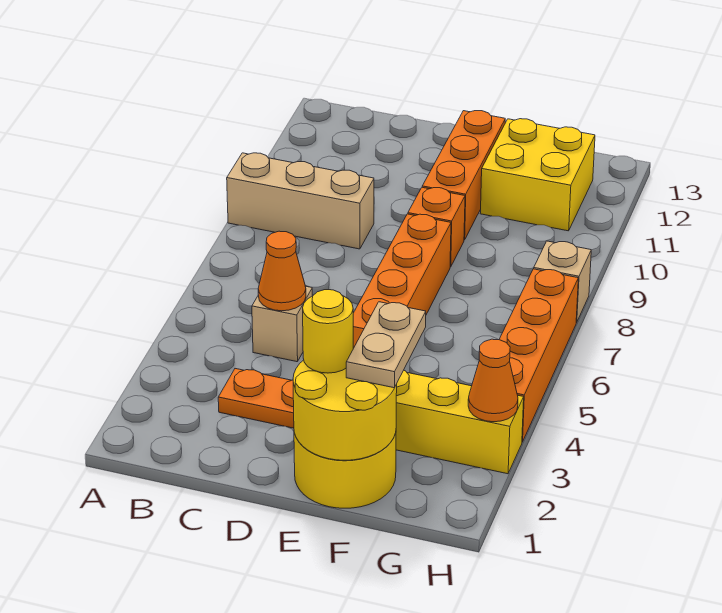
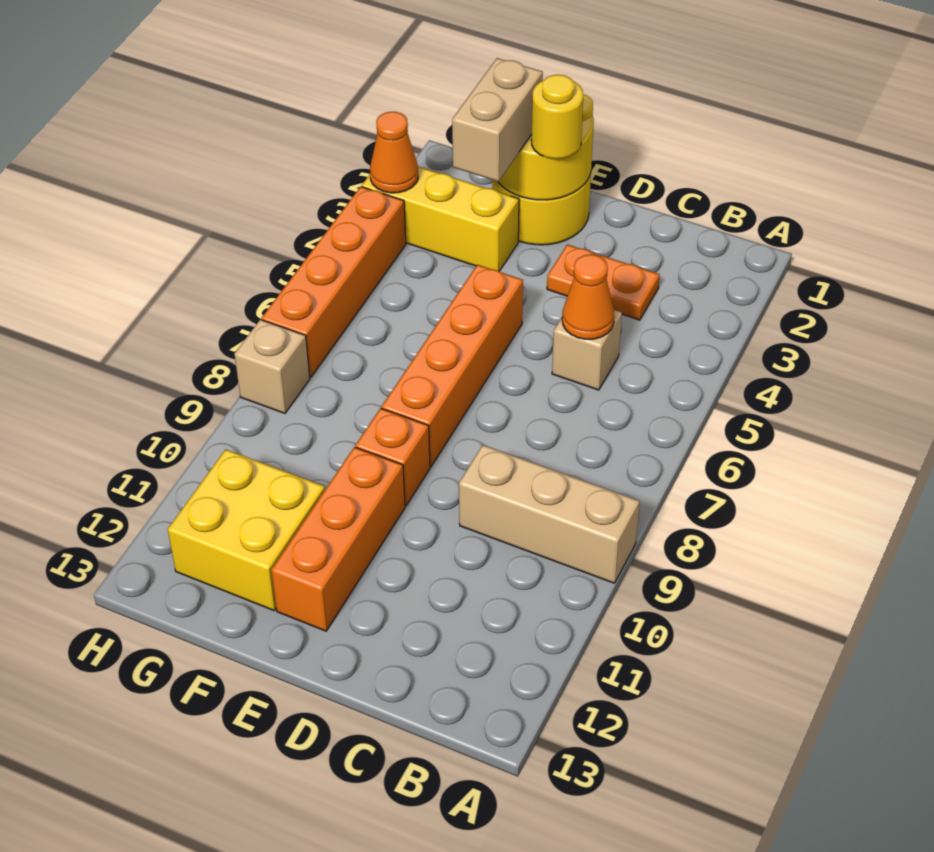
tan 1x2 plate [346,302,426,388] -> tan 1x2 brick [452,58,543,182]

